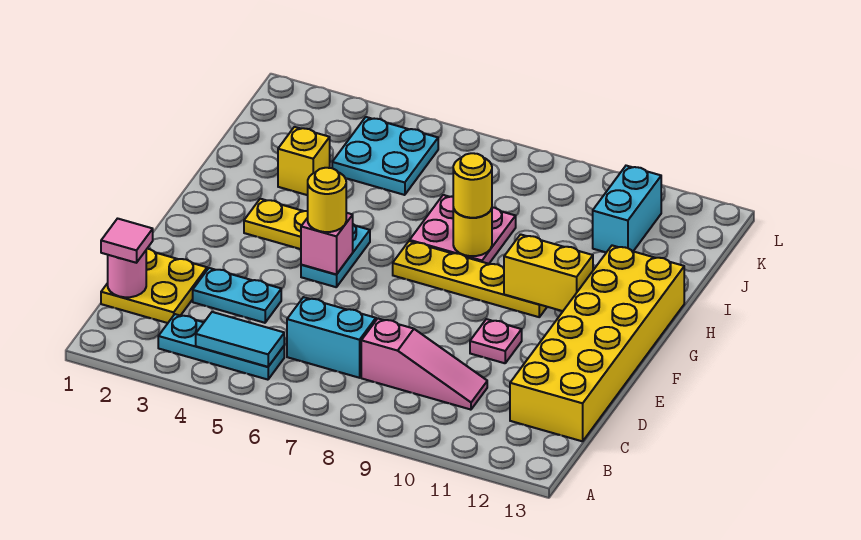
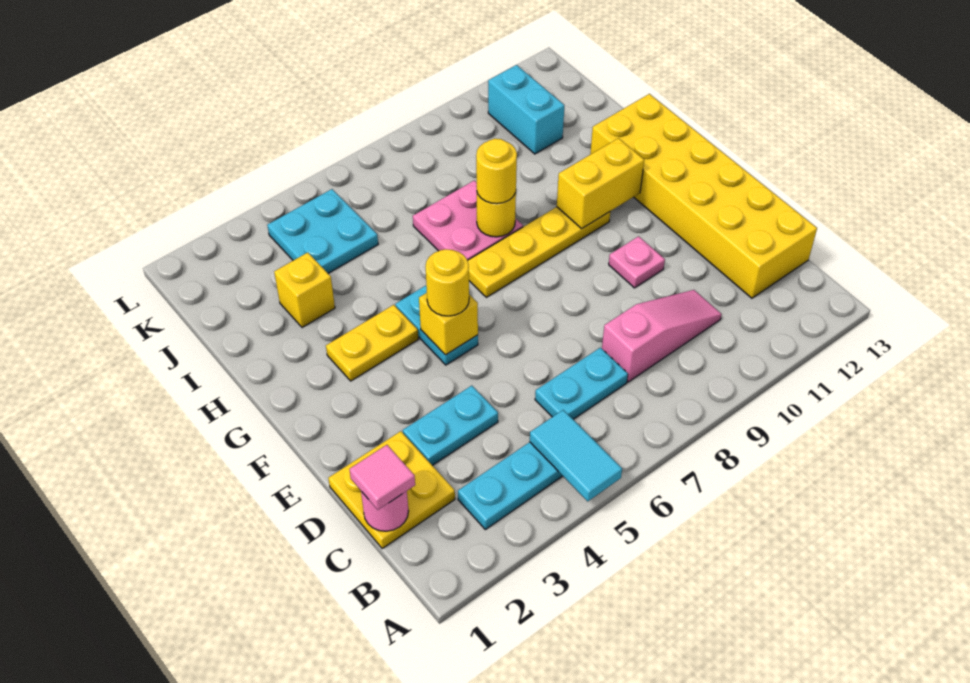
cyan 1x2 tile [196,312,284,367] -> cyan 1x2 tile turned to [530,410,622,501]
cyan 1x2 brick [287,297,376,378] -> cyan 1x2 plate [535,348,628,419]
pink 1x1 brick [301,213,353,274] -> yellow 1x1 brick [419,293,478,355]

